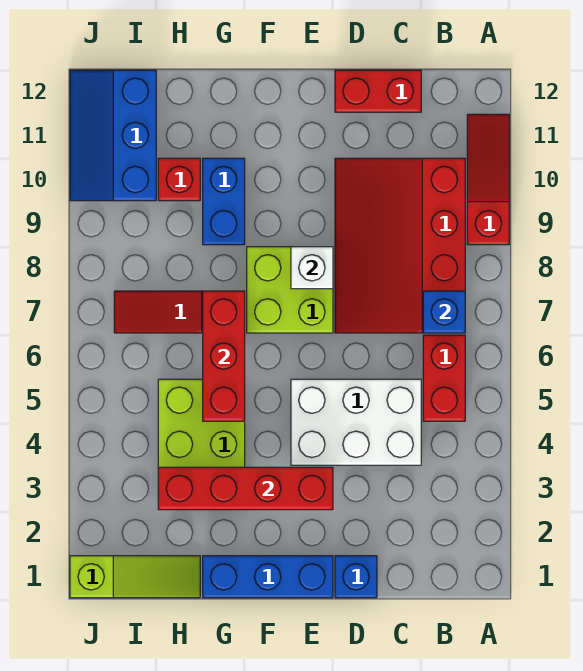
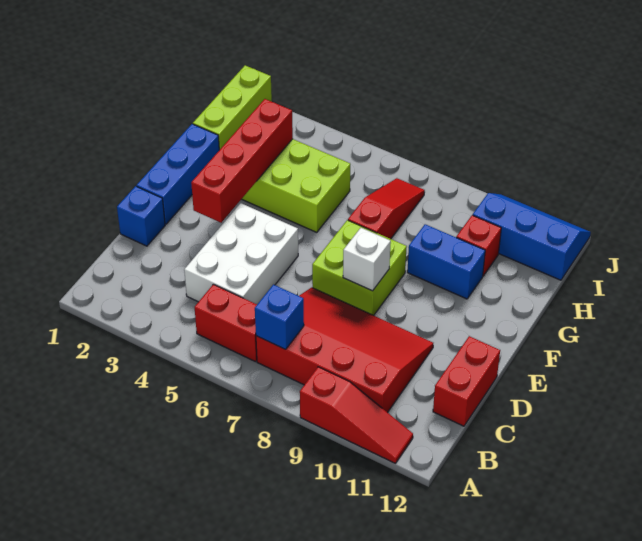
red 1x3 brick [203,291,245,421] -> none
lime 1x3 slope [70,556,200,598] -> lime 1x3 brick [193,65,272,150]

